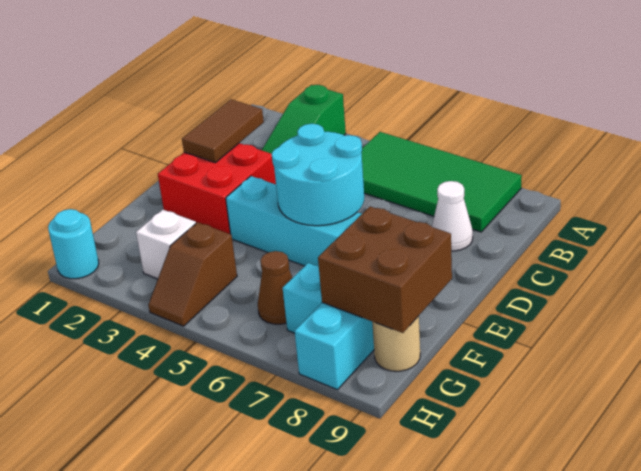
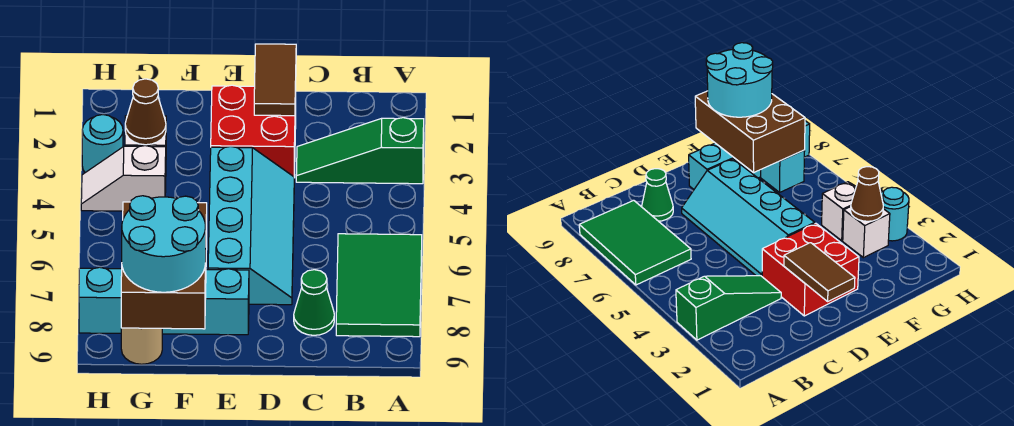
green 2x4 tile [361,132,522,232] -> green 2x3 tile [336,234,422,337]
brown 1x2 tile [182,99,264,163] -> brown 1x2 tile turned to [254,44,296,116]
white 1x1 cone [432,181,473,251] -> green 1x1 cone [294,270,334,335]
cyan 2x2 round brick [272,124,364,226] -> cyan 2x2 round brick moved to [122,196,206,292]
brown 2x2 brick [318,207,452,333] -> brown 2x3 brick [121,202,207,329]
brown 1x2 slope [148,222,237,326] -> white 1x2 slope [81,146,166,211]
brown 1x1 cone [258,251,292,324] -> brown 1x1 cone moved to [125,79,166,145]
cyan 1x1 round brick [48,209,99,279] -> cyan 1x1 round brick moved to [82,115,123,173]

